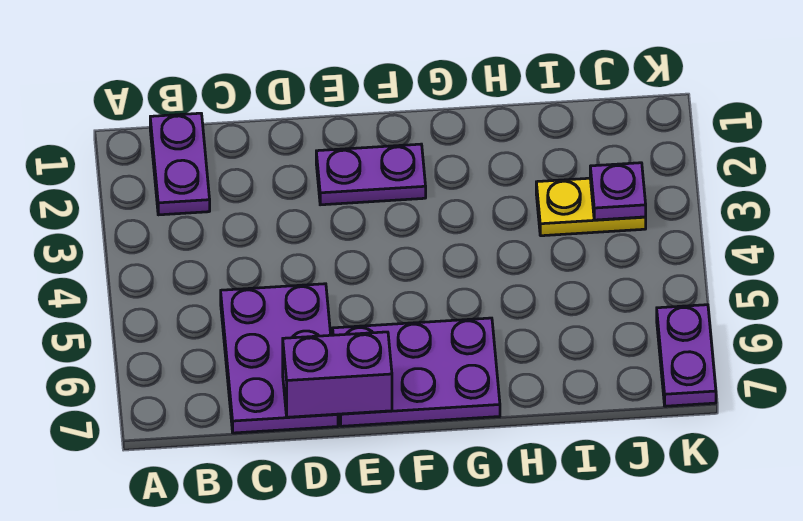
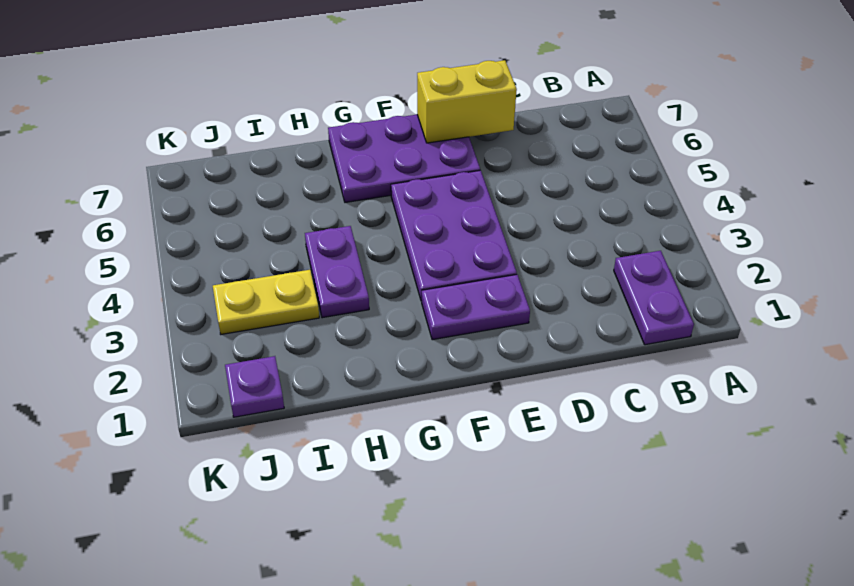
purple 2x3 plate [221,284,338,433] -> purple 2x3 plate moved to [391,170,517,301]
purple 1x2 brick [283,332,392,417] -> yellow 1x2 brick [417,60,517,143]
purple 1x1 plate [590,163,646,220] -> purple 1x1 plate moved to [225,356,284,417]
purple 1x2 plate [657,305,716,406] -> purple 1x2 plate moved to [305,226,369,318]

